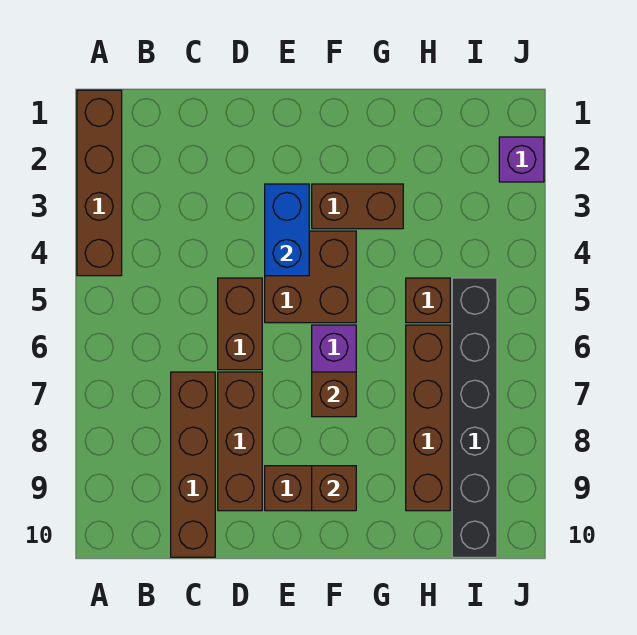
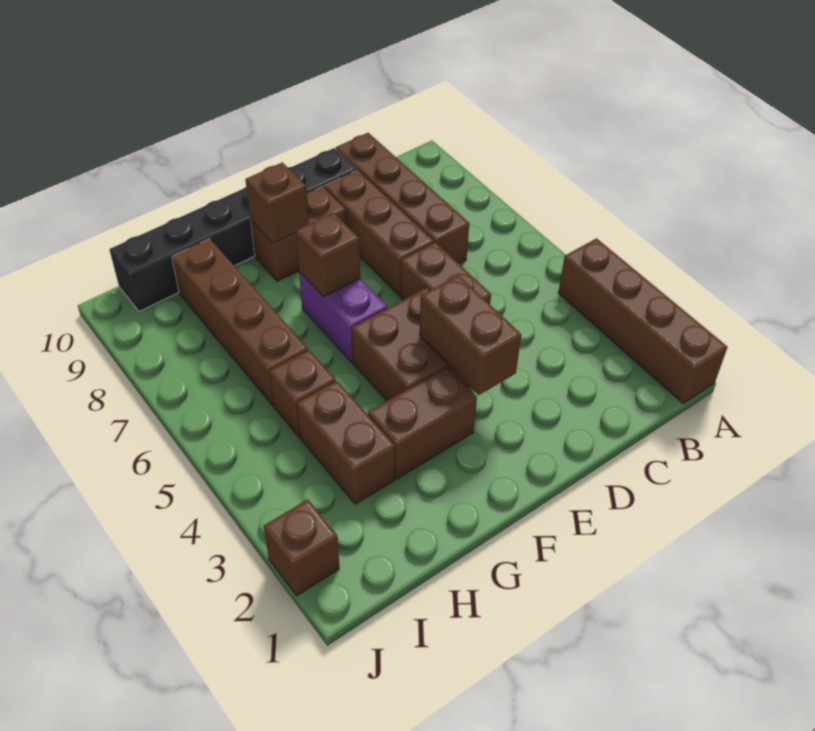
blue 1x2 brick [265,184,309,276] -> brown 1x2 brick [419,275,521,395]
none -> brown 1x2 brick [297,381,395,504]
black 1x6 brick [452,278,497,557] -> black 1x6 brick turned to [109,148,357,311]
purple 1x1 brick [499,137,544,182] -> brown 1x1 brick [264,500,339,596]

